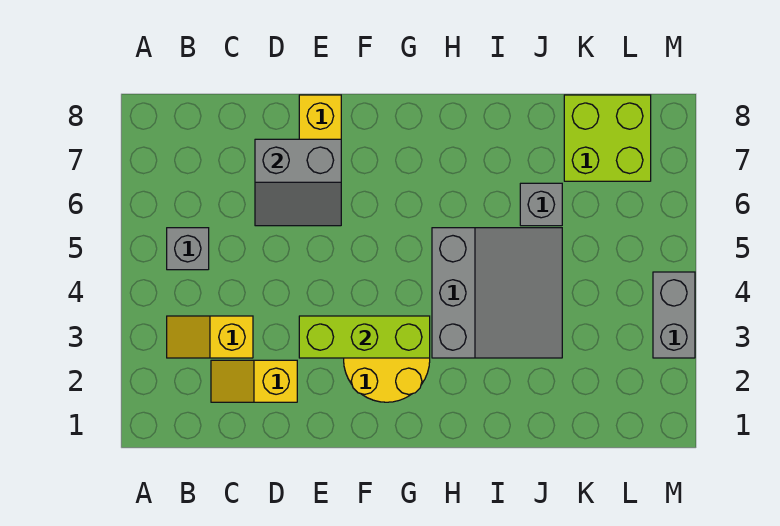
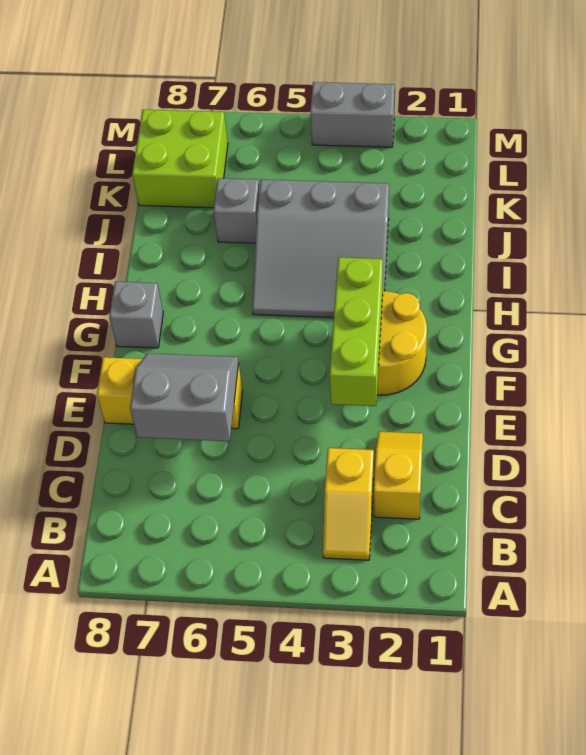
grey 1x1 brick [167,228,209,270] -> grey 1x1 brick moved to [109,282,163,348]
yellow 1x2 slope [211,360,297,402] -> yellow 1x2 slope turned to [374,432,423,519]
grey 2x2 slope [255,139,341,226] -> grey 2x2 slope turned to [130,353,239,441]
grey 3x3 slope [432,228,562,358] -> grey 3x3 slope turned to [252,179,389,318]

